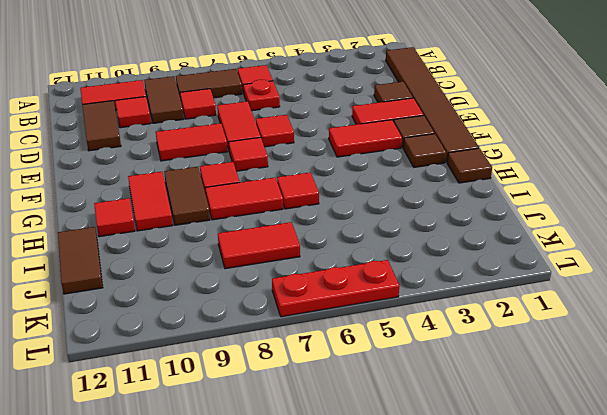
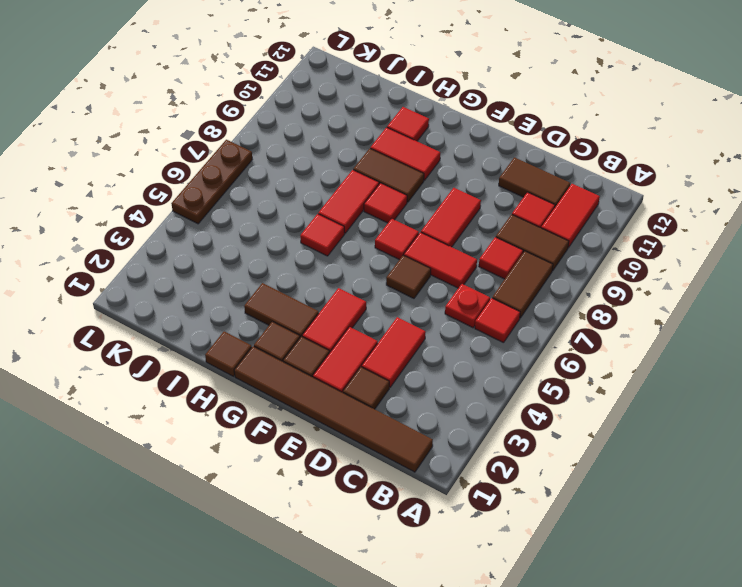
red 1x1 tile [256,115,294,147] -> brown 1x1 tile [386,255,431,298]
brown 1x2 tile [58,227,103,294] -> brown 1x2 tile moved to [244,283,319,337]
red 1x2 tile [218,222,300,269] -> red 1x2 tile moved to [362,317,426,387]
red 1x3 plate [272,260,399,317] -> brown 1x3 plate [171,140,252,224]

